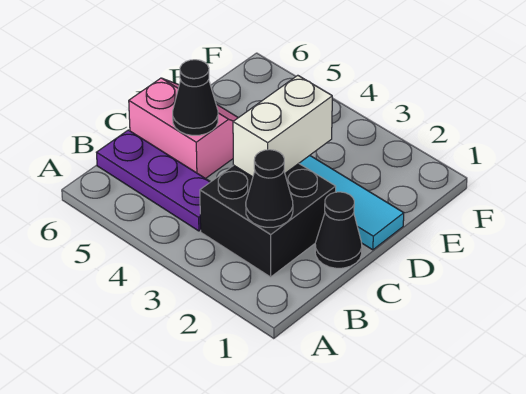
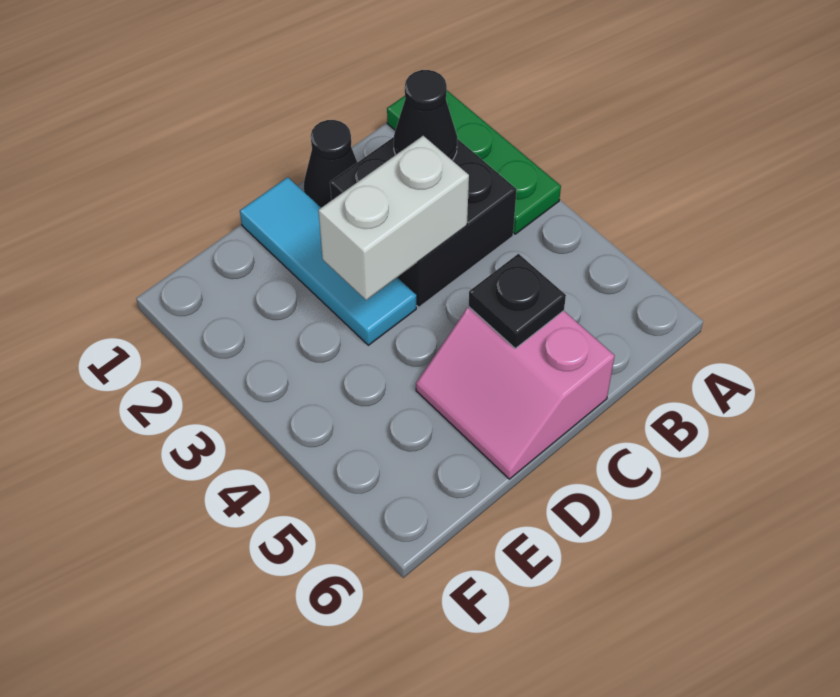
none -> green 1x3 plate [387,91,561,234]
purple 1x3 plate [97,130,210,231] -> none
black 1x1 cone [173,60,218,135] -> black 1x1 plate [469,254,566,348]

